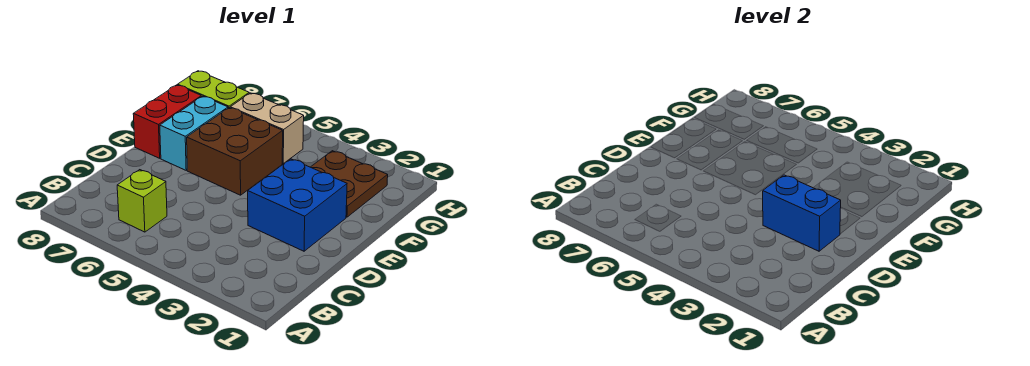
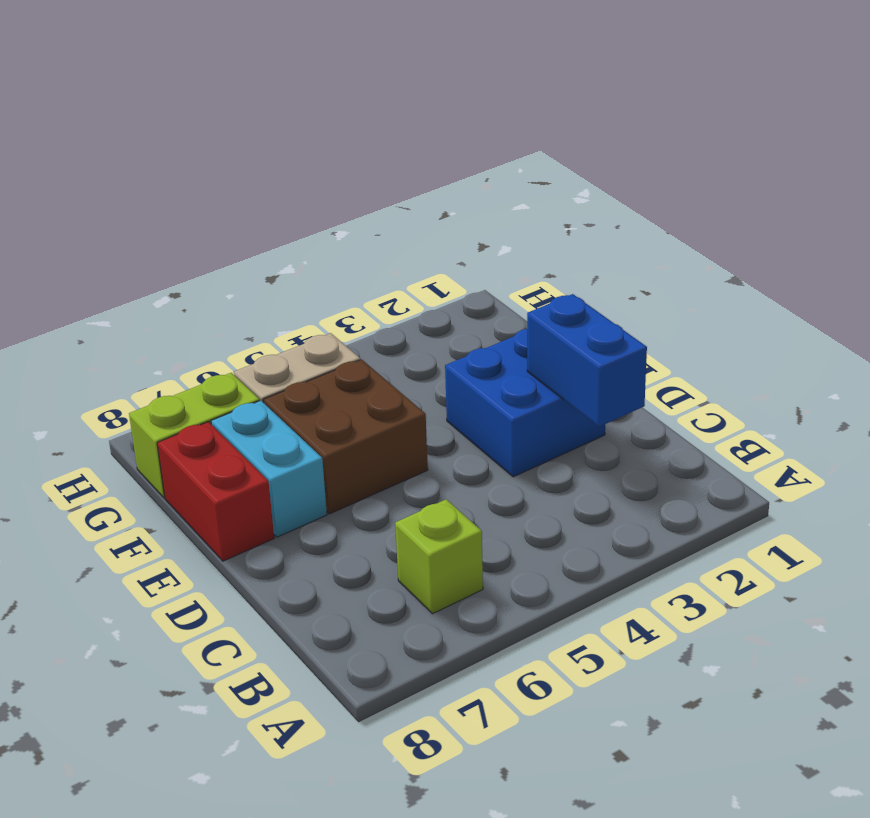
blue 1x2 brick [763,175,841,251] -> blue 1x2 brick turned to [527,294,647,427]
brown 2x2 plate [311,151,388,217] -> none

